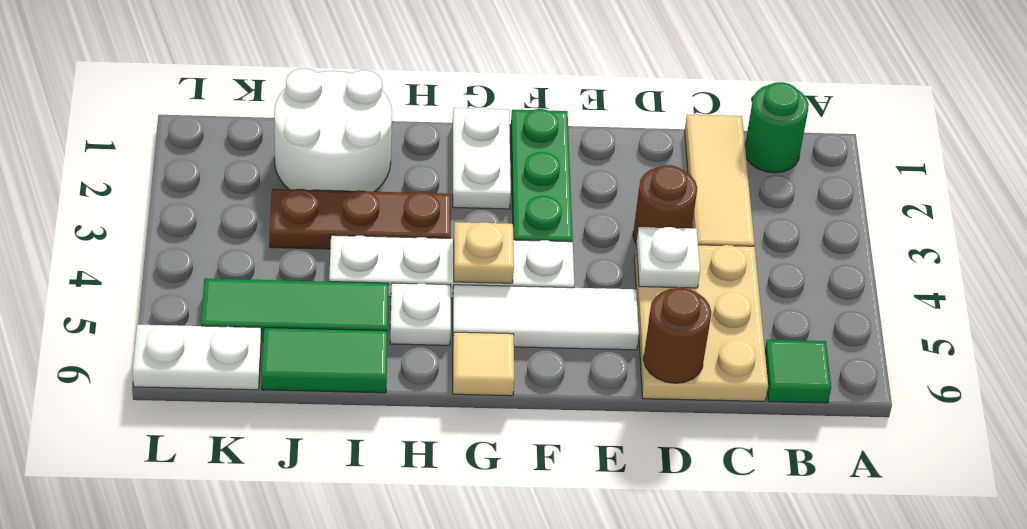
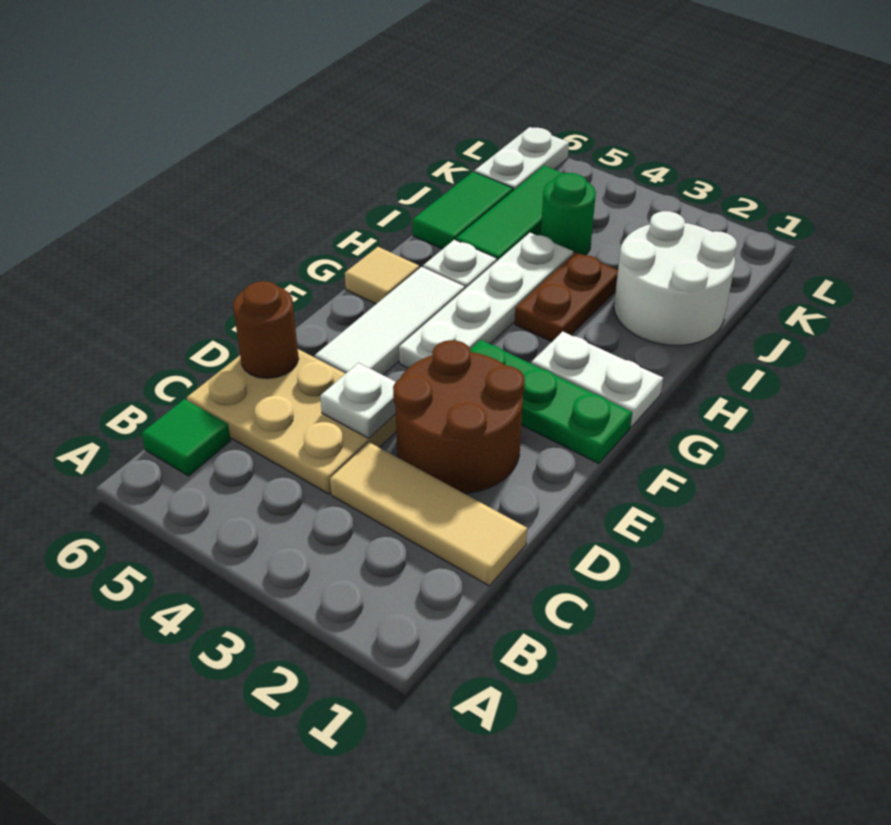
green 1x1 round brick [745,82,809,173] -> green 1x1 round brick moved to [541,173,596,255]
brown 1x1 round brick [633,165,697,244] -> brown 2x2 round brick [393,340,525,493]
tan 1x1 plate [454,222,514,283] -> none
brown 1x3 plate [270,189,451,249] -> brown 1x2 plate [515,252,618,342]

